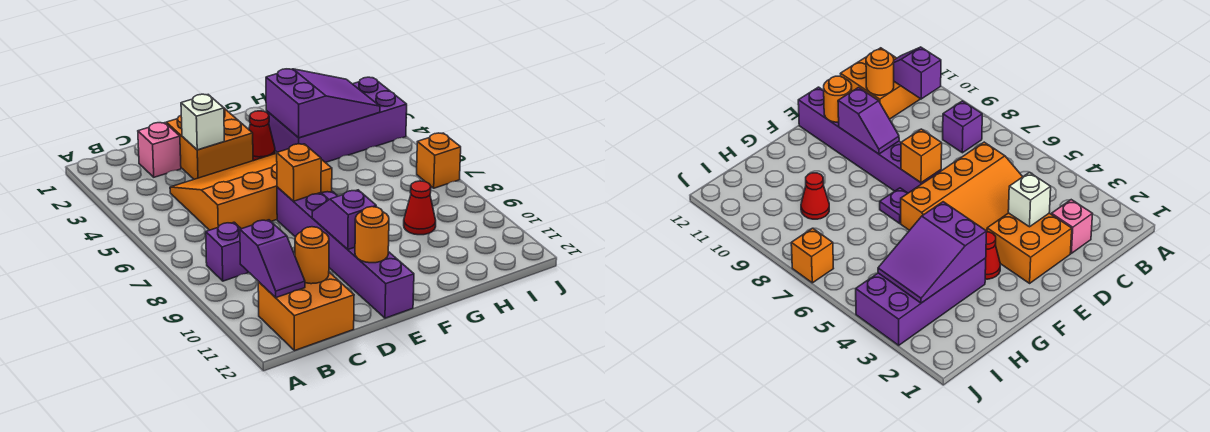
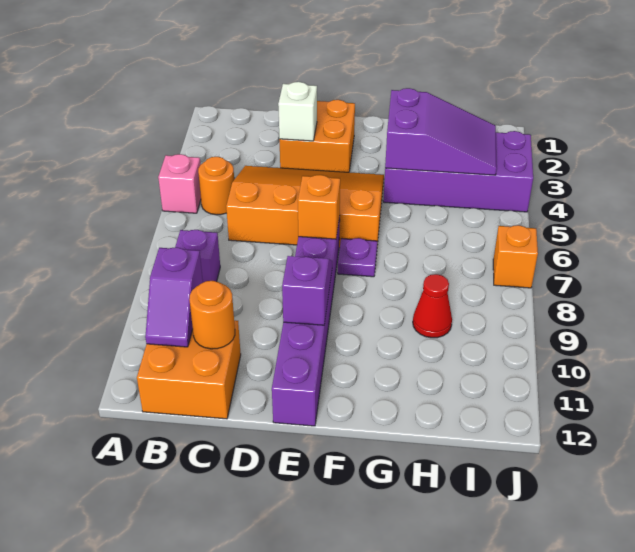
pink 1x1 brick [138,123,181,177] -> pink 1x1 brick moved to [158,154,201,213]
orange 1x1 round brick [355,207,389,263] -> orange 1x1 round brick moved to [198,157,234,215]
red 1x1 cone [249,111,275,161] -> none

